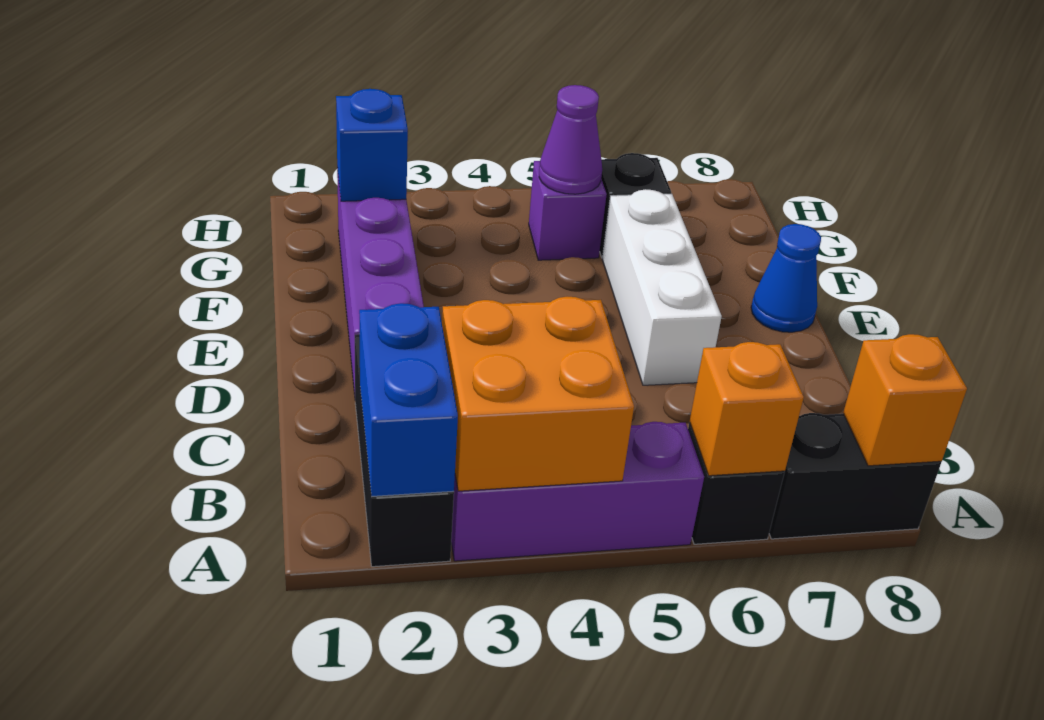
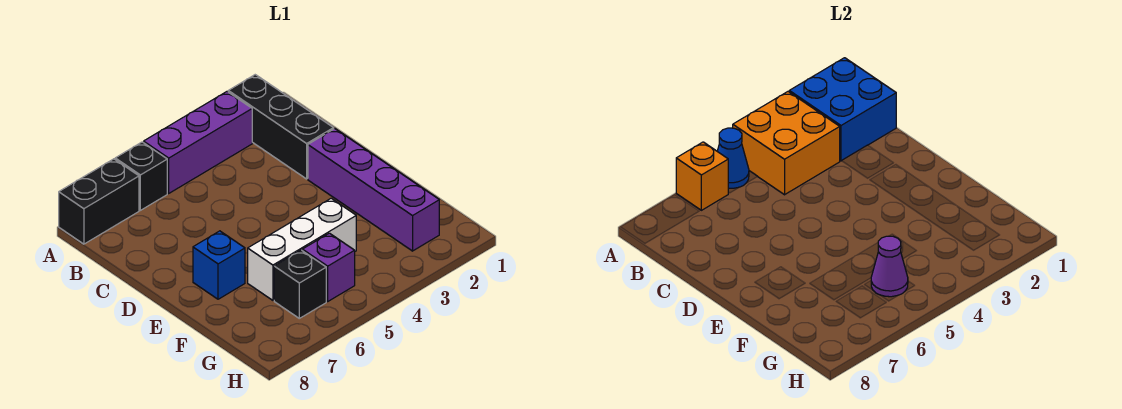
blue 1x2 brick [359,303,458,496] -> blue 2x2 brick [789,58,896,161]
orange 1x1 brick [843,334,967,466] -> none
white 1x3 brick [602,189,722,385] -> white 1x3 brick turned to [248,198,356,300]
blue 1x1 cone [751,224,821,332] -> blue 1x1 cone moved to [717,128,749,188]
blue 1x1 brick [336,89,408,201] -> blue 1x1 brick moved to [193,231,245,299]

